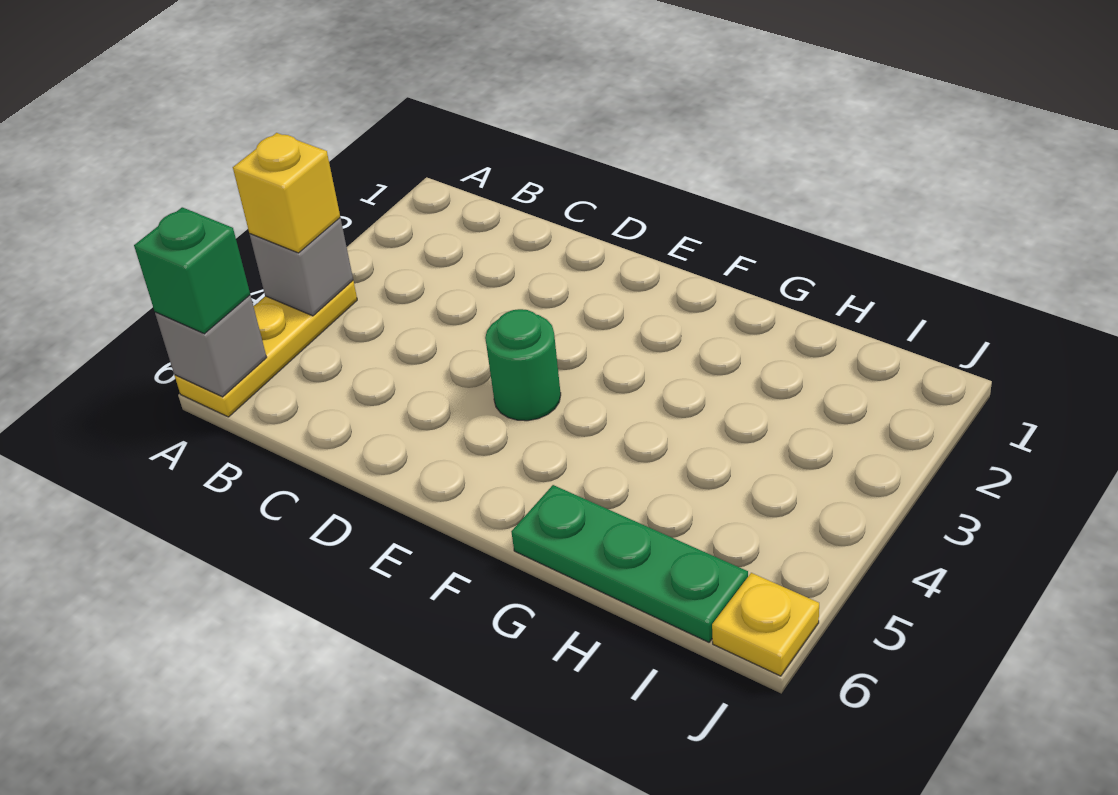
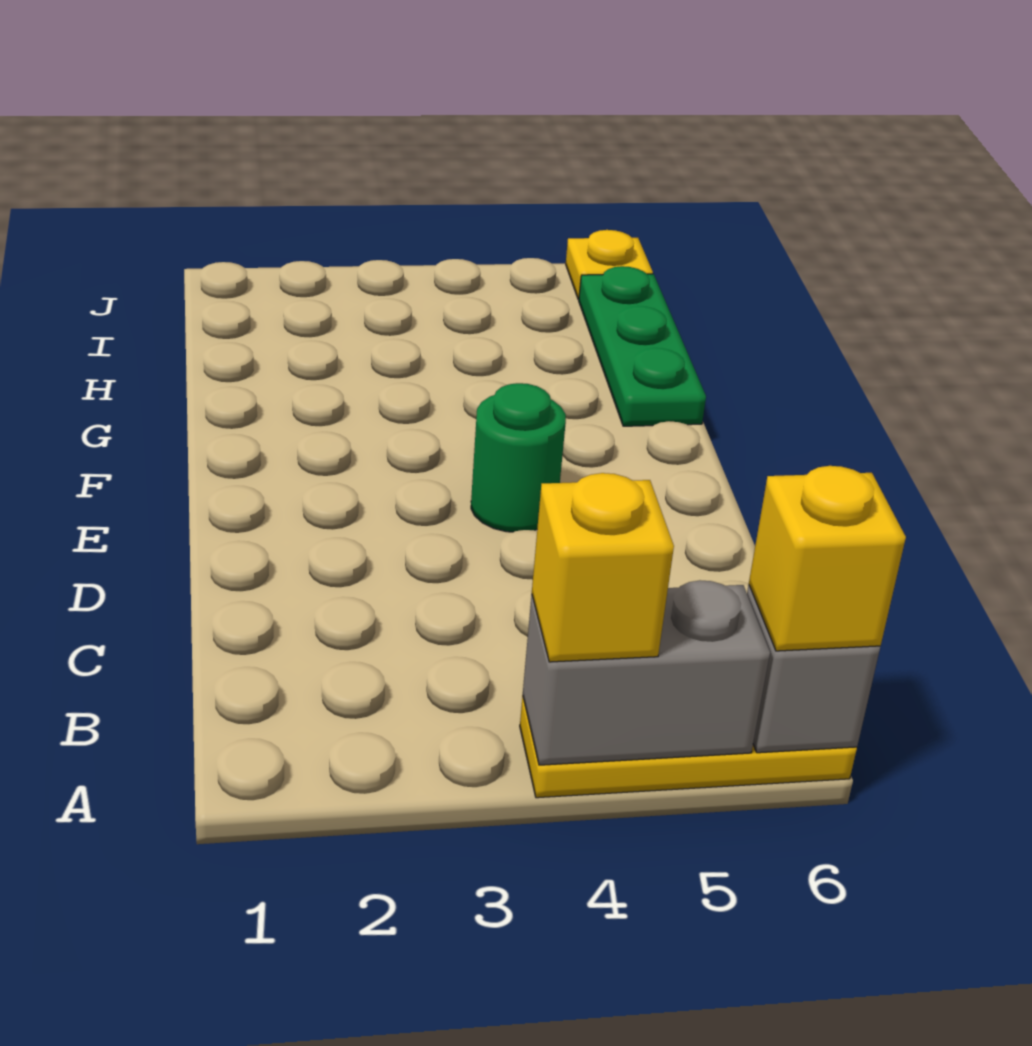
grey 1x1 brick [250,218,353,316] -> grey 1x2 brick [523,580,770,765]
green 1x1 brick [134,207,250,334] -> yellow 1x1 brick [749,466,906,651]

